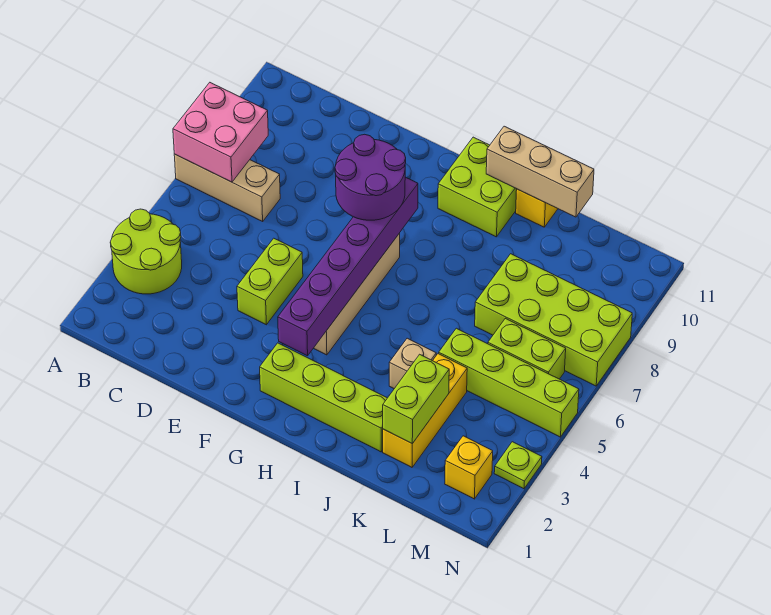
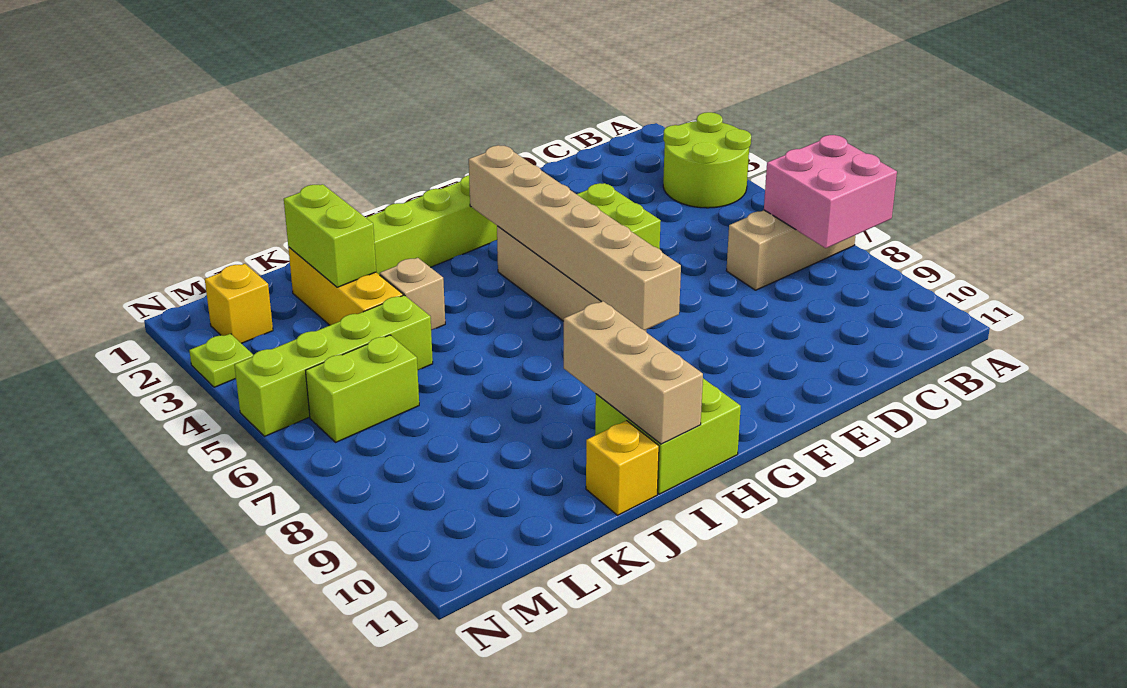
purple 2x2 round brick [335,134,406,220] -> none
purple 1x6 brick [278,177,418,356] -> tan 1x6 brick [469,145,681,330]
tan 1x3 brick [486,126,594,217] -> tan 1x3 brick turned to [564,301,703,444]
lime 2x4 brick [475,254,632,386] -> none

